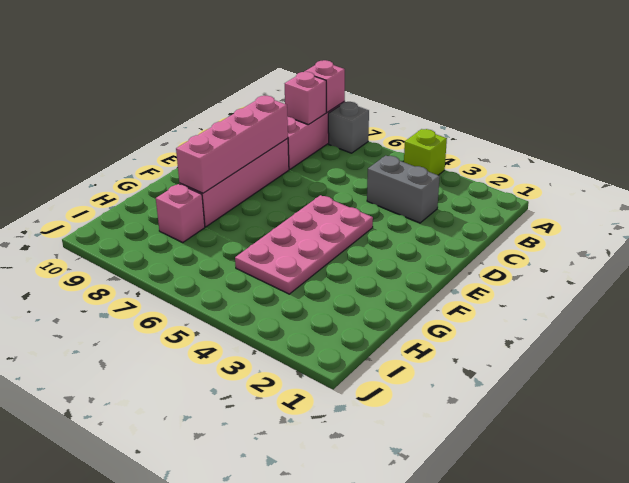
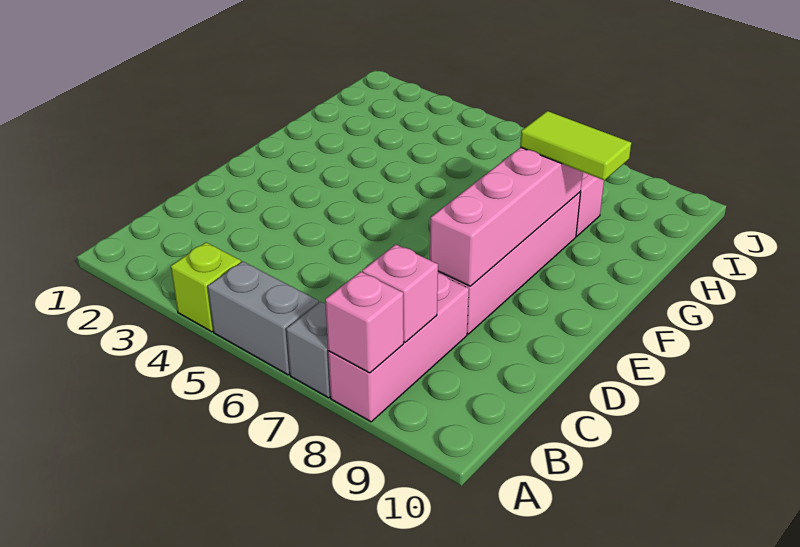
grey 1x2 brick [367,156,440,223] -> grey 1x2 brick moved to [208,261,319,375]
pink 2x4 plate [235,195,373,294] -> none
none -> lime 1x2 tile [520,111,631,180]

